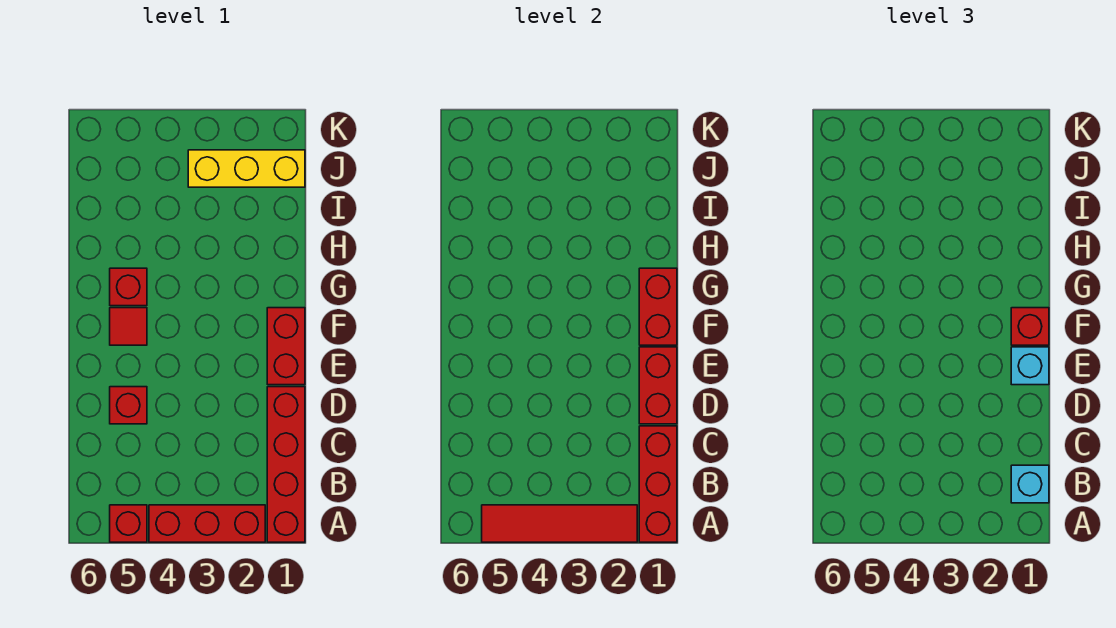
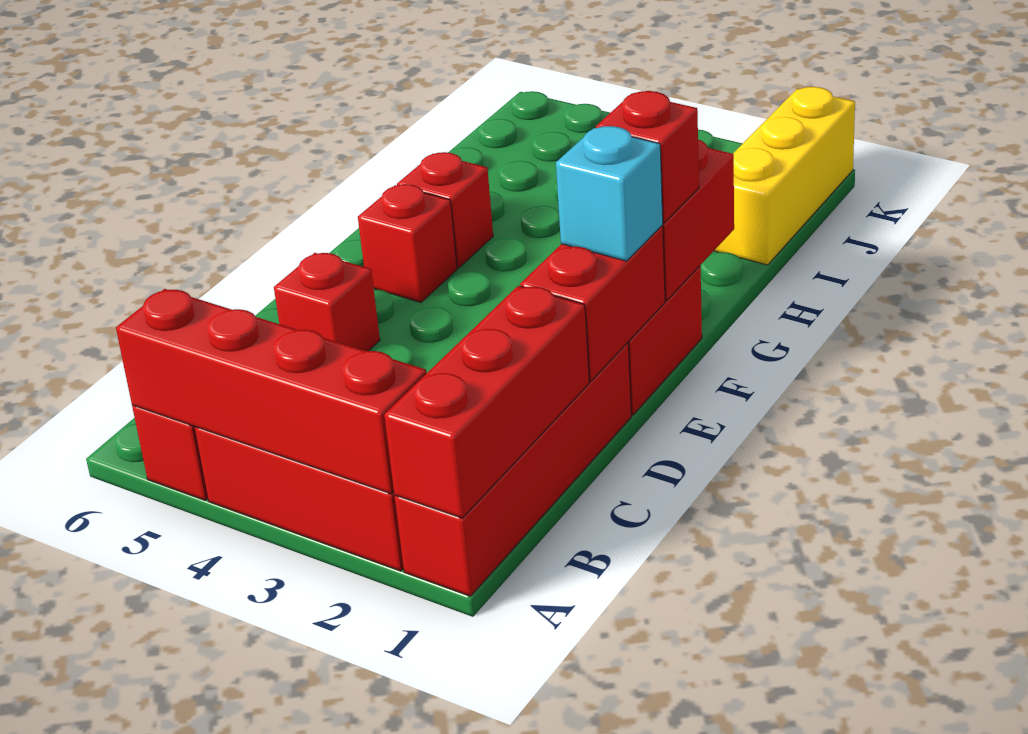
red 1x4 tile [482,505,637,542] -> red 1x4 brick [116,289,427,494]
cyan 1x1 brick [1011,465,1049,503] -> none
red 1x1 tile [110,308,147,345] -> red 1x1 brick [358,184,457,302]
yellow 1x3 brick [188,150,305,187] -> yellow 1x3 brick turned to [714,87,855,265]

